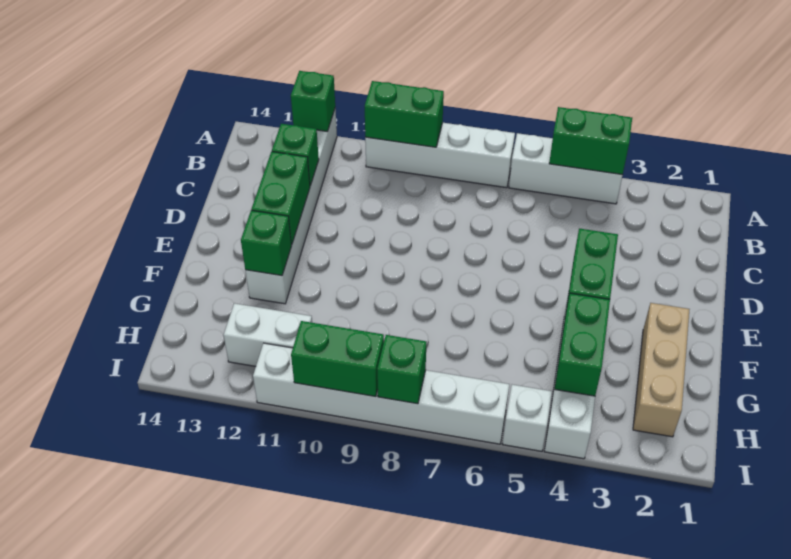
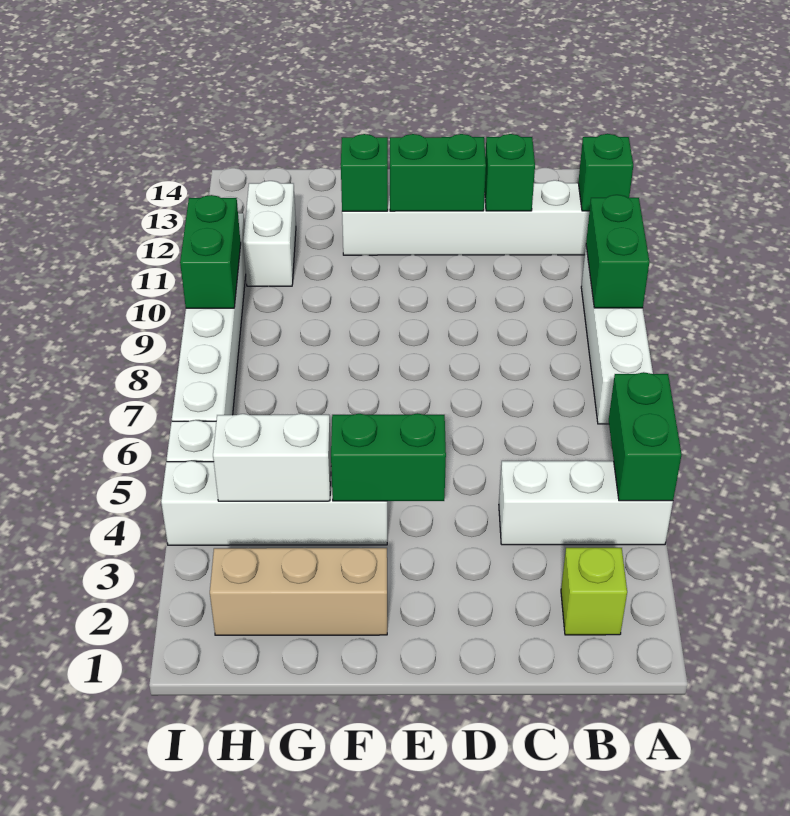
white 1x3 brick [509,133,623,204] -> white 1x3 brick turned to [499,460,673,545]
none -> lime 1x1 brick [561,548,627,635]
green 1x2 brick [555,293,610,396] -> white 1x2 brick [213,414,331,501]
green 1x1 brick [377,335,426,404] -> none

